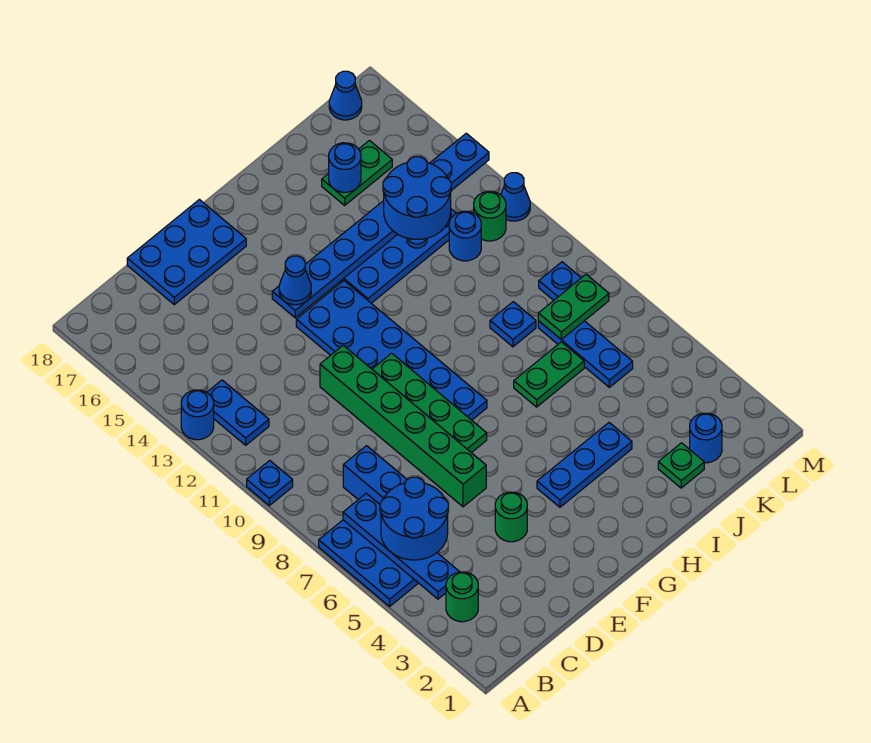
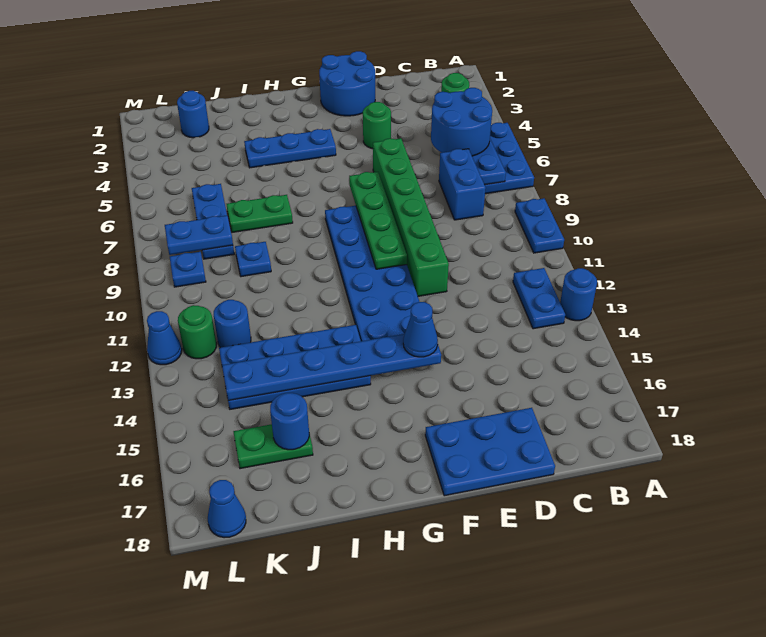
blue 1x1 plate [247,460,293,506] -> blue 1x2 plate [515,198,564,253]
blue 1x8 plate [272,133,489,318] -> blue 1x6 plate [222,334,441,401]
green 1x1 plate [658,443,704,488] -> none
blue 2x2 round brick [383,157,451,239] -> blue 2x2 round brick moved to [319,51,375,116]
green 1x2 plate [538,274,609,339] -> blue 1x2 plate [165,215,233,255]

